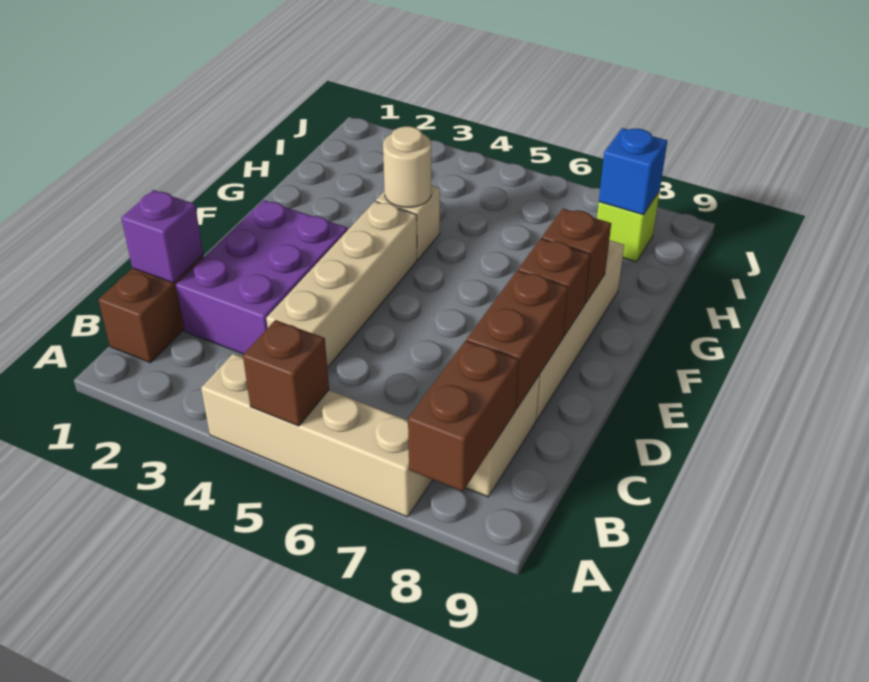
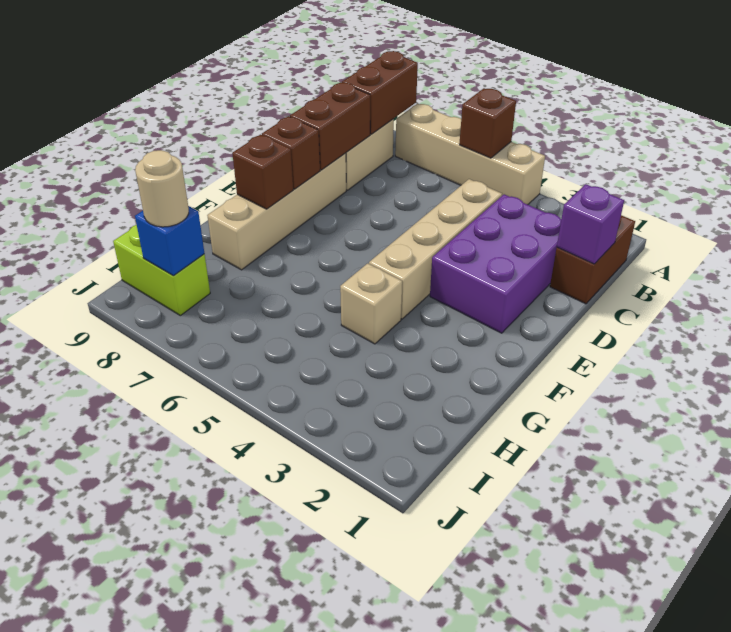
tan 1x1 round brick [383,126,431,207] -> tan 1x1 round brick moved to [135,150,189,227]
lime 1x1 brick [597,191,660,262] -> lime 1x2 brick [113,225,210,316]

